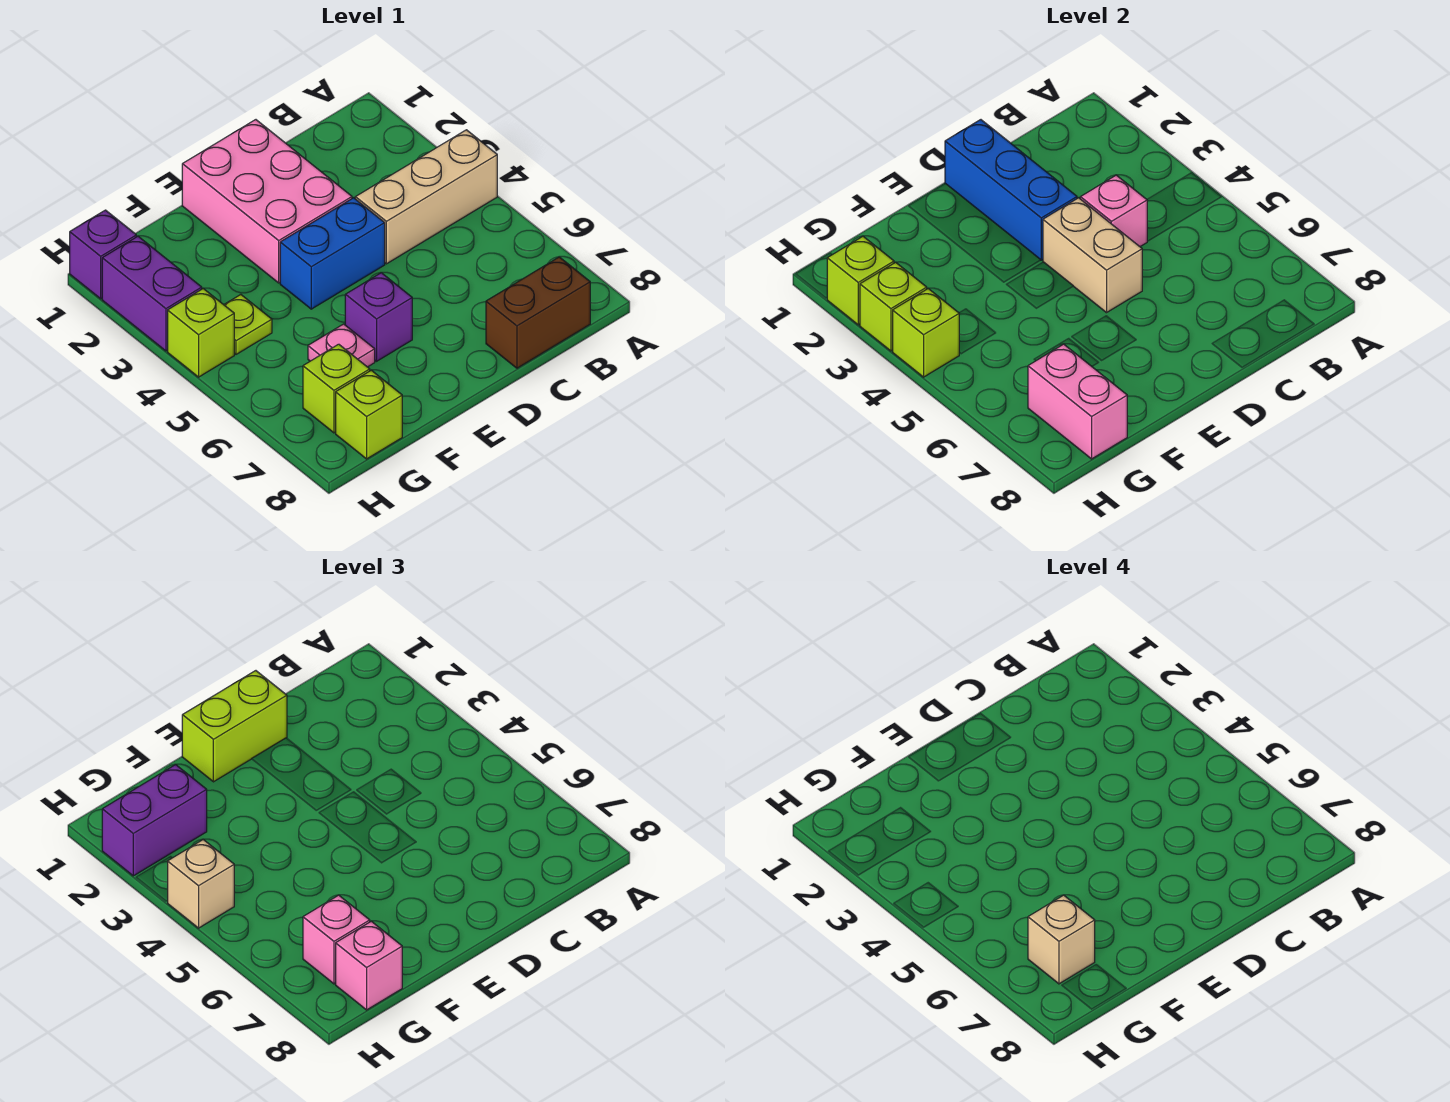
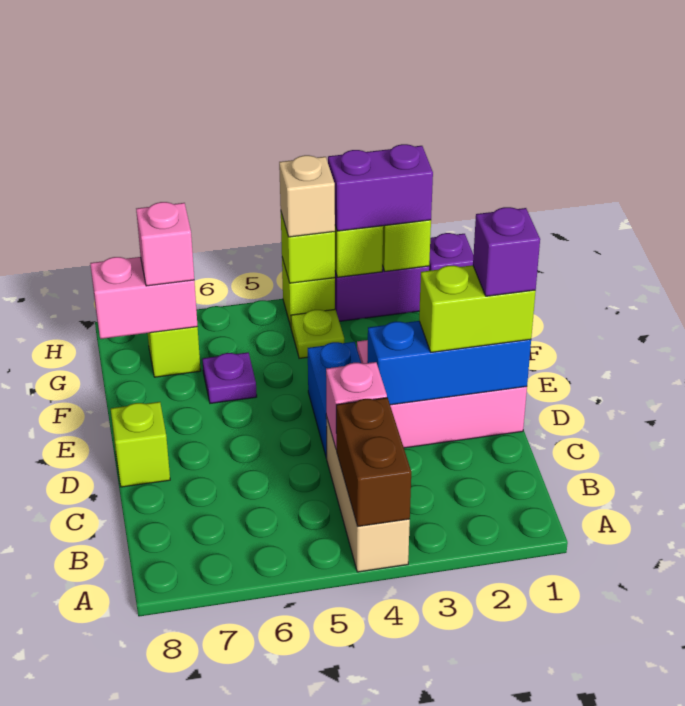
brown 1x2 brick [486,257,590,368] -> brown 1x2 brick moved to [336,398,411,526]
lime 1x2 brick [182,671,287,782] -> lime 1x2 brick turned to [419,265,536,352]
tan 1x2 brick [1043,198,1142,313] -> none
purple 1x1 brick [345,273,412,361] -> purple 1x1 brick moved to [473,207,540,296]
pink 1x1 plate [308,324,375,367] -> purple 1x1 plate [202,352,257,403]
purple 1x2 brick [102,765,207,876] -> purple 1x2 brick turned to [328,144,433,231]
tan 1x1 brick [1028,895,1095,984] -> none
lime 1x1 brick [336,370,402,459] -> lime 1x1 brick moved to [111,402,170,487]
pink 1x1 brick [336,921,402,1010] -> none

